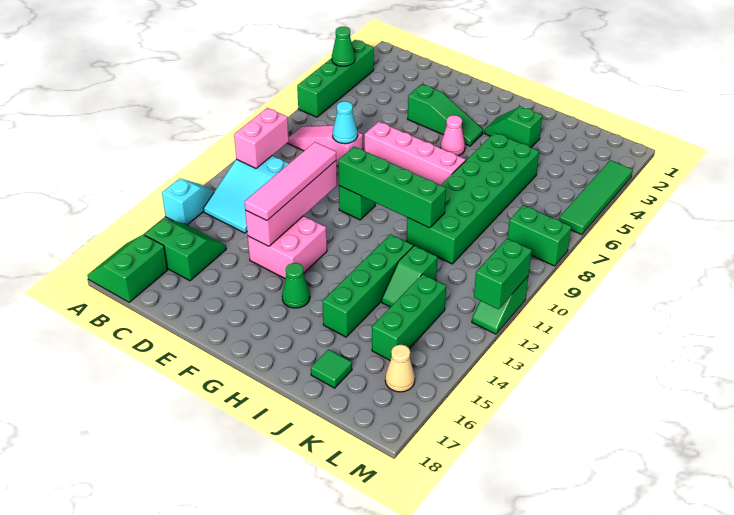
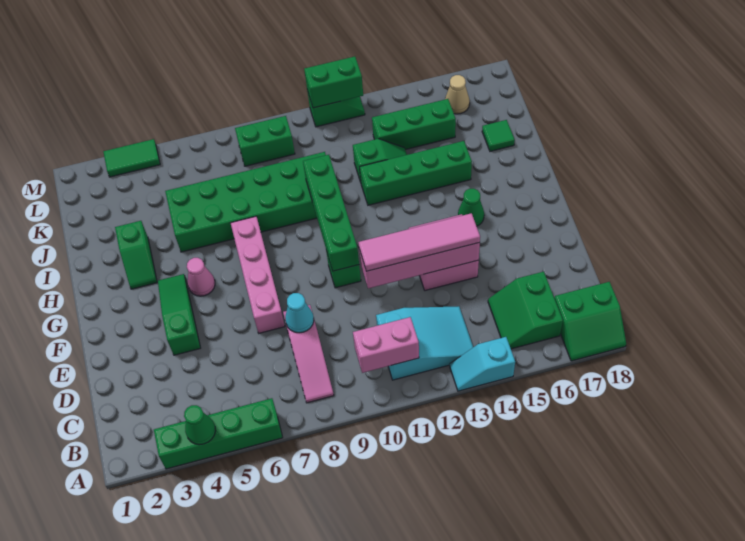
green 1x2 brick [508,205,571,266] -> green 1x2 brick turned to [235,116,295,166]
green 1x4 tile [559,160,633,234] -> green 1x2 tile [103,139,160,177]

